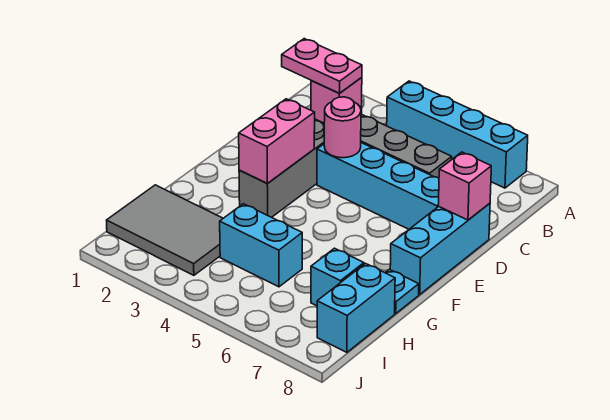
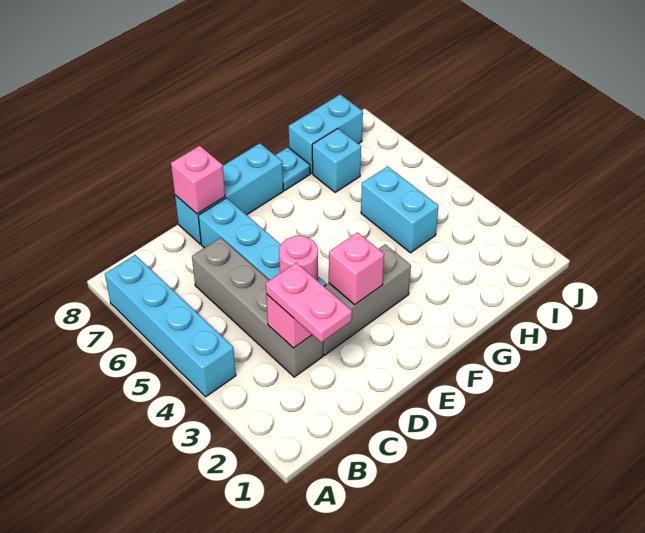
pink 1x2 brick [239,99,315,184] -> pink 1x1 brick [329,232,384,304]
grey 2x3 tile [107,185,223,275] -> none

